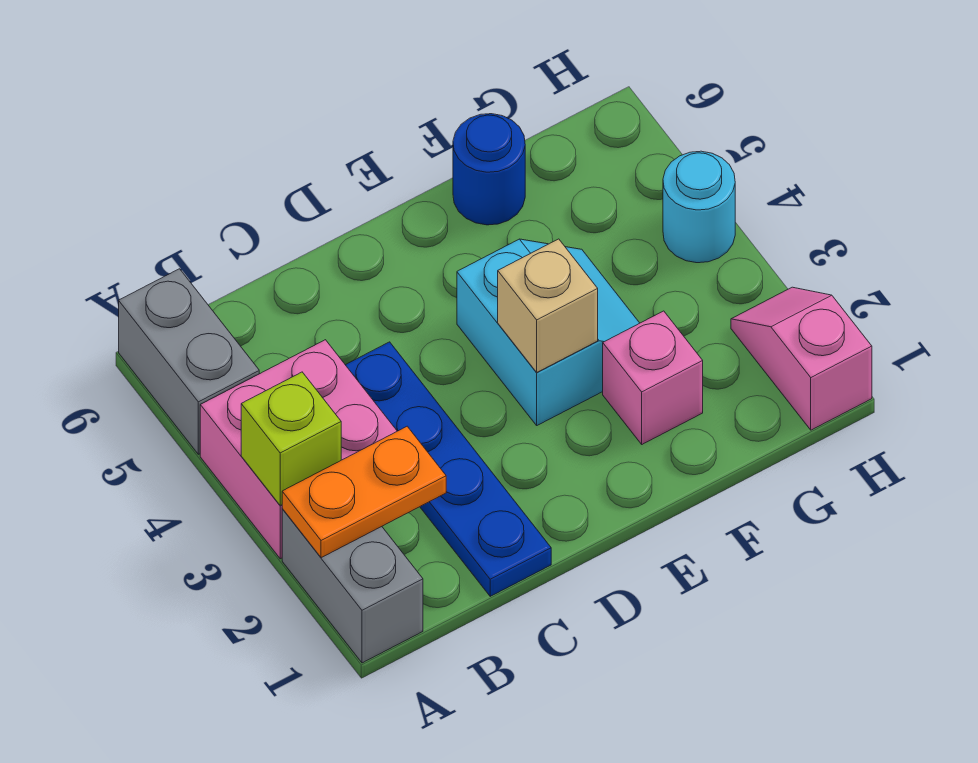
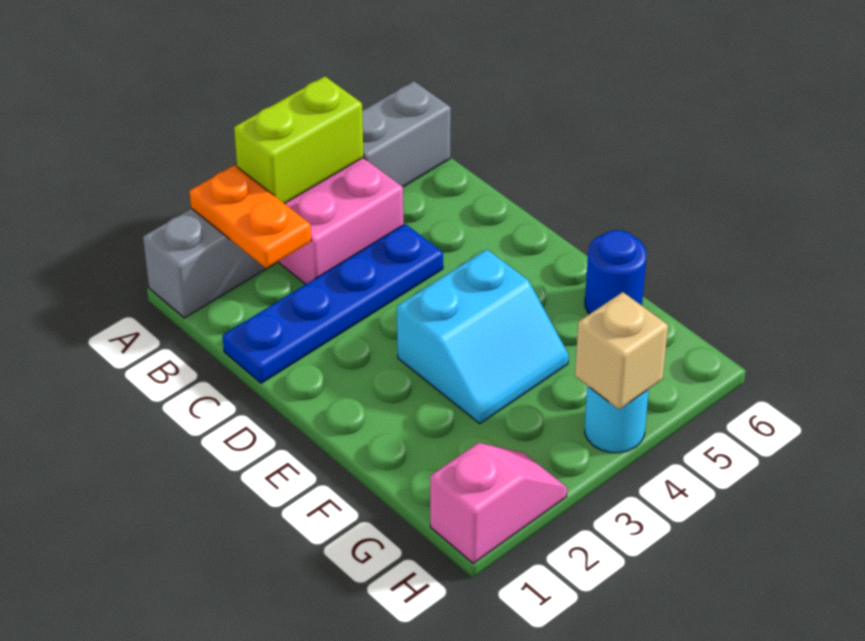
lime 1x1 brick [241,372,341,505] -> lime 1x2 brick [234,76,364,204]
tan 1x1 brick [498,239,598,372] -> tan 1x1 brick moved to [575,292,668,410]
pink 1x1 brick [603,311,703,444] -> none

